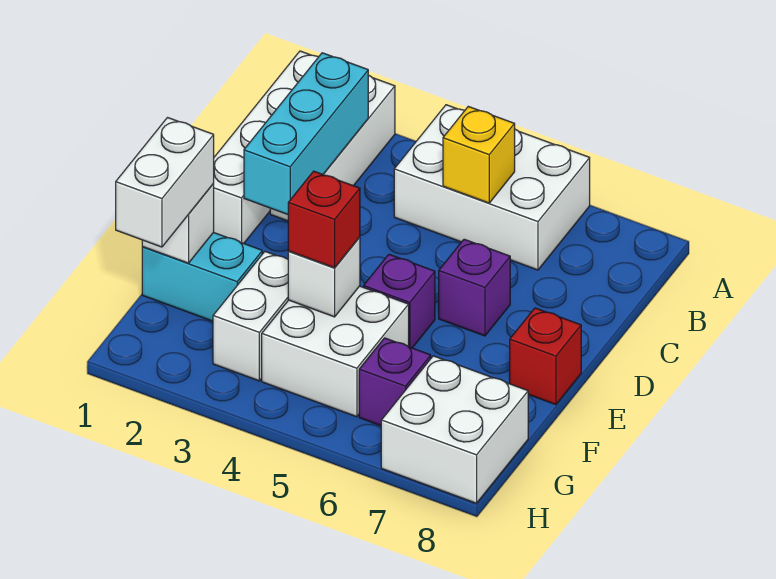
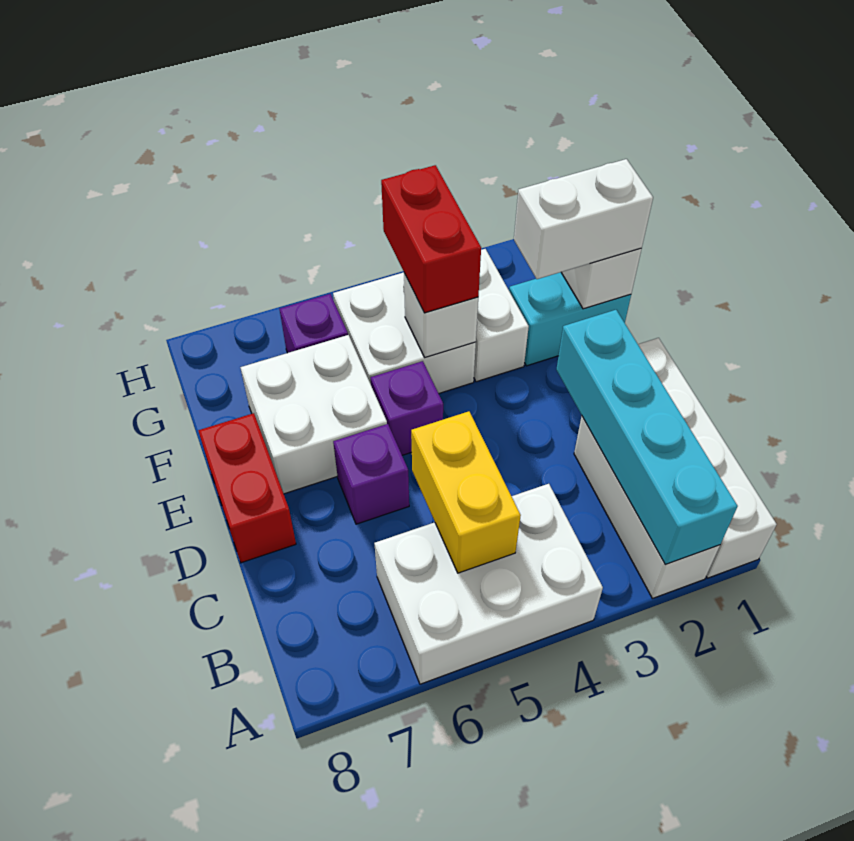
cyan 1x3 brick [244,53,368,214] -> cyan 1x4 brick [556,310,737,565]
yellow 1x1 brick [443,106,515,203] -> yellow 1x2 brick [411,411,521,573]
red 1x1 brick [510,308,581,405] -> red 1x2 brick [198,413,296,563]
white 1x2 brick [116,118,214,247] -> white 1x2 brick turned to [514,159,653,279]
red 1x1 brick [288,171,360,268] -> red 1x2 brick [381,165,481,313]
white 2x2 brick [381,356,528,503] -> white 2x2 brick moved to [240,335,387,494]

